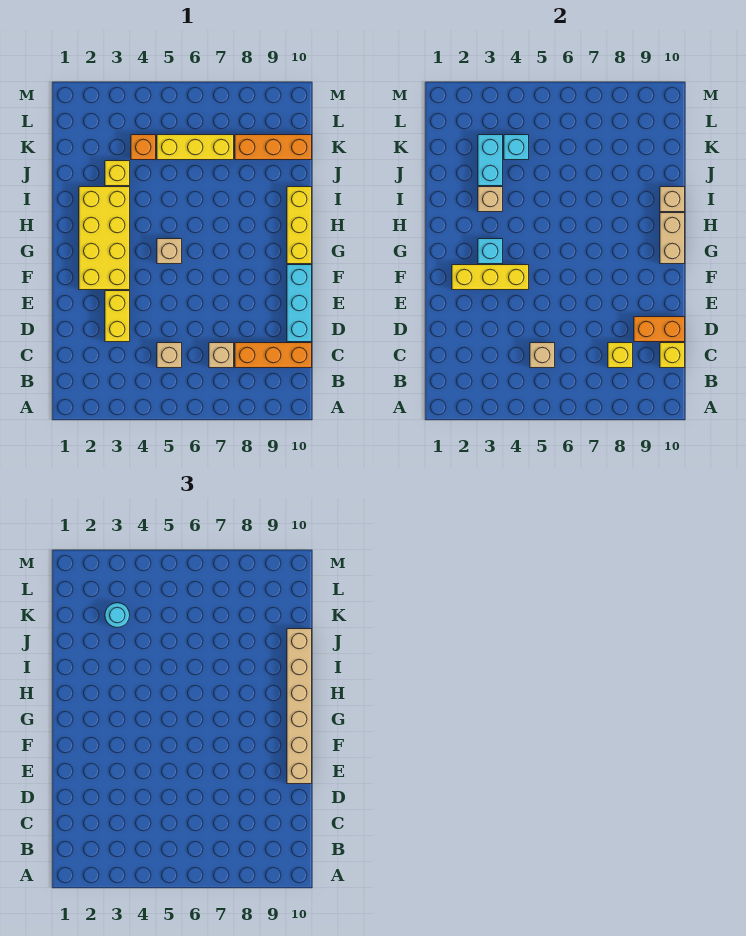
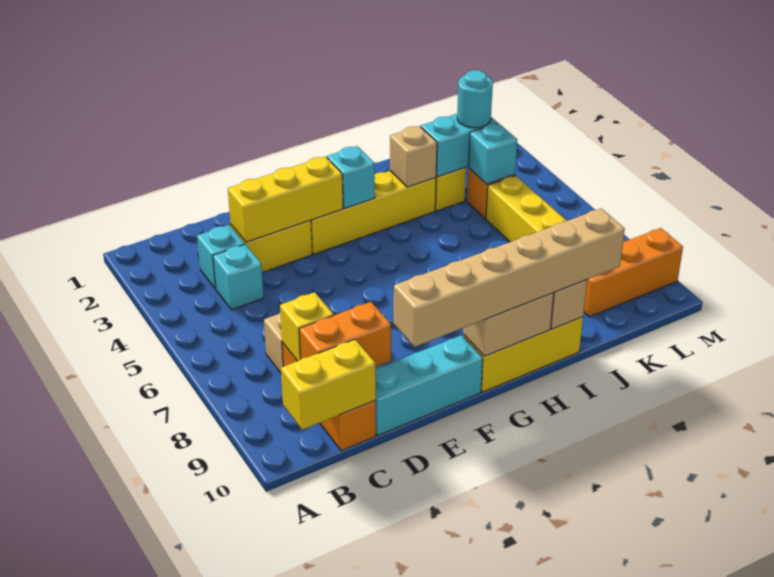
none -> cyan 1x1 brick [197,225,245,289]
none -> cyan 1x1 brick [213,245,264,310]
tan 1x1 brick [157,343,182,368] -> none
tan 1x1 brick [530,343,555,368] -> none
yellow 1x1 brick [660,343,685,368] -> yellow 1x2 brick [281,339,376,430]
orange 1x2 brick [634,317,685,342] -> orange 1x2 brick turned to [299,302,391,367]
yellow 2x4 brick [79,187,130,290] -> yellow 1x4 brick [311,171,436,254]
yellow 1x3 brick [452,265,529,290] -> yellow 1x3 brick turned to [228,156,343,242]
tan 1x1 brick [157,239,182,264] -> none
orange 1x3 brick [235,135,312,160] -> orange 1x3 brick turned to [584,228,683,317]

